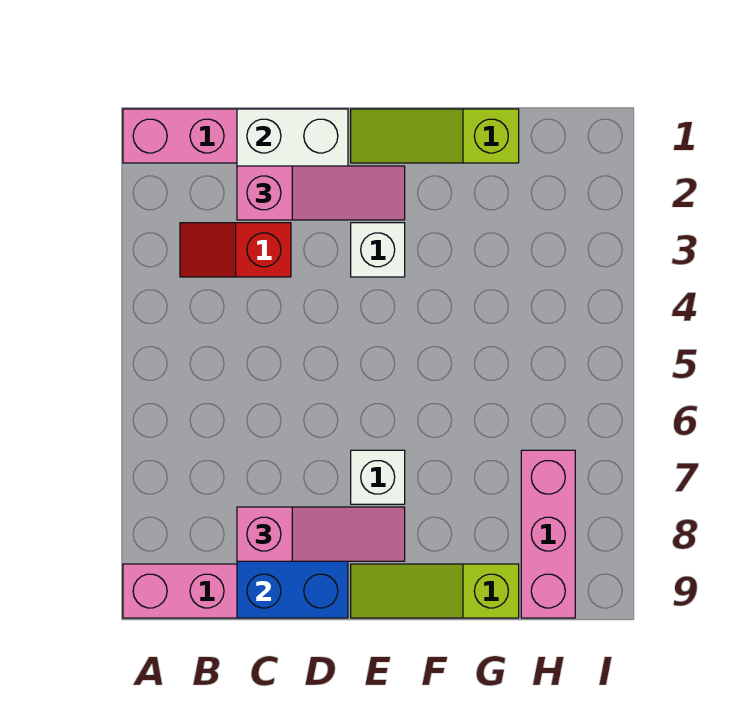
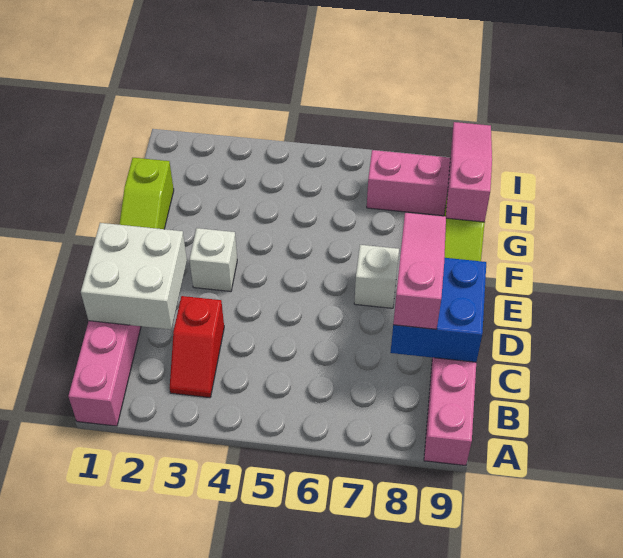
pink 1x3 slope [237,166,405,220] -> pink 1x3 slope moved to [446,122,492,222]

